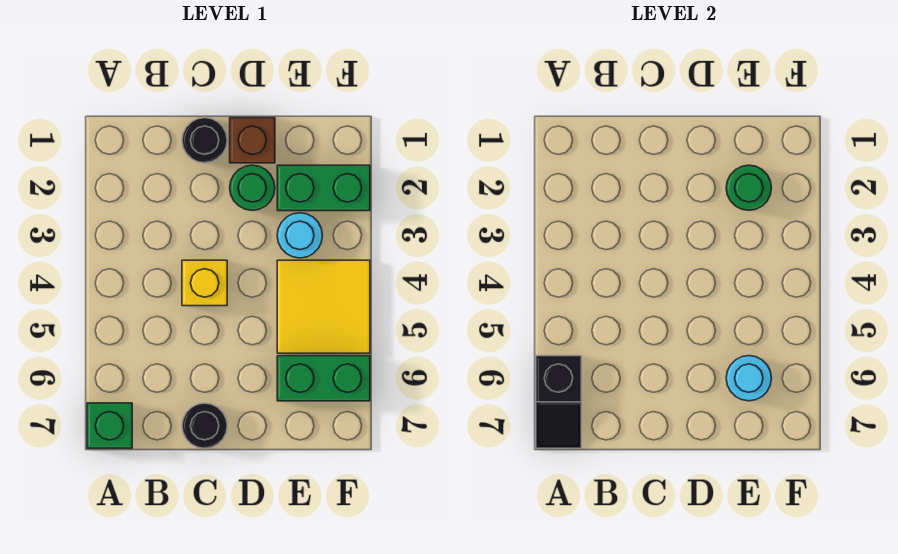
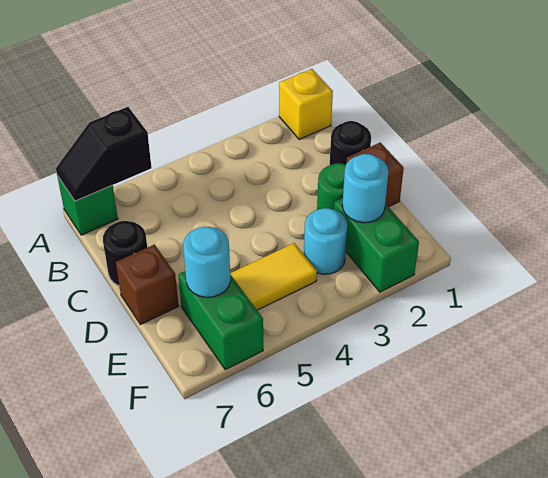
yellow 1x1 brick [182,260,227,306] -> yellow 1x1 brick moved to [279,69,333,140]
none -> brown 1x1 brick [116,245,178,325]
green 1x1 round brick [726,165,771,210] -> cyan 1x1 round brick [342,154,389,223]
yellow 2x2 tile [277,260,370,353] -> yellow 1x2 tile [230,243,317,310]

